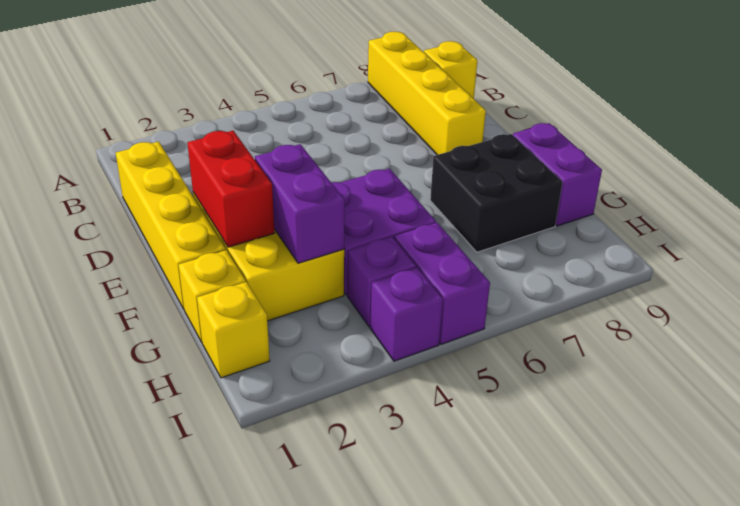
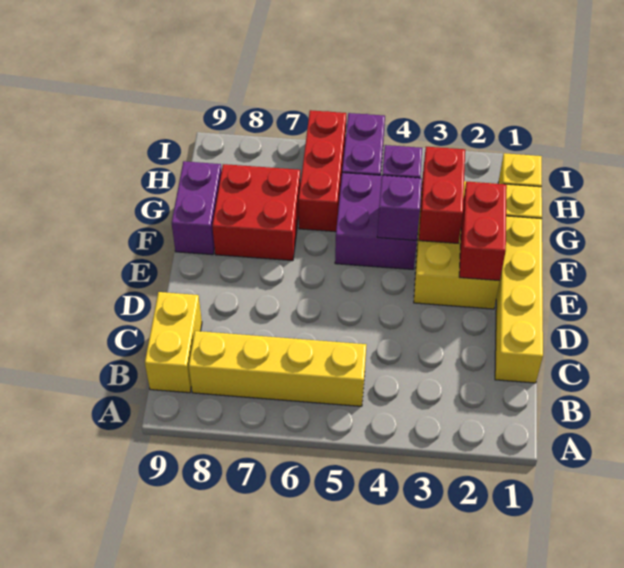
yellow 1x4 brick [368,32,486,155] -> yellow 1x4 brick turned to [189,331,366,406]
yellow 1x1 brick [424,41,477,99] -> yellow 1x2 brick [145,292,202,393]
purple 1x2 brick [255,144,344,263] -> red 1x2 brick [419,147,465,243]
black 2x2 brick [430,134,563,252] -> red 2x2 brick [212,164,301,261]
none -> red 1x3 brick [299,110,346,232]
purple 1x1 brick [370,268,443,361] -> purple 1x1 brick moved to [377,176,422,241]

